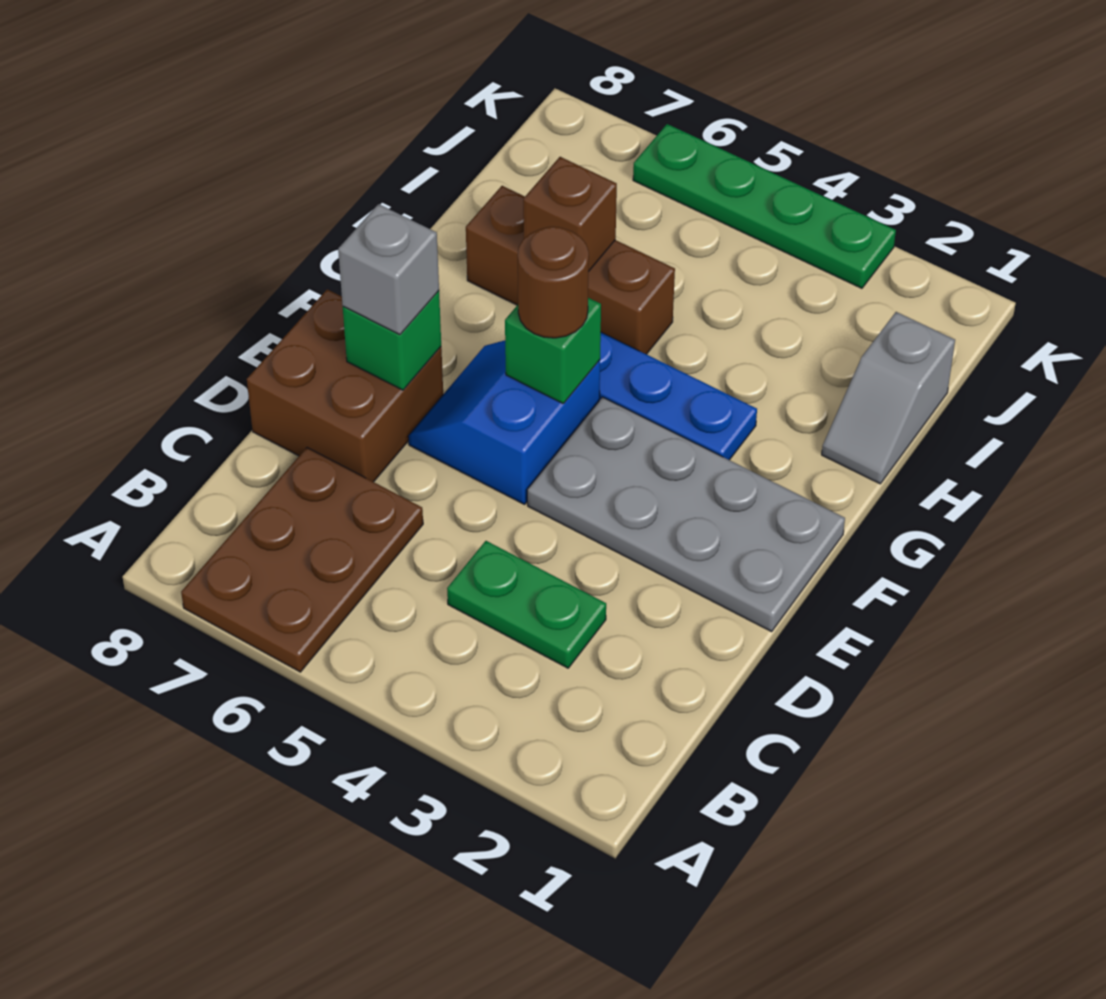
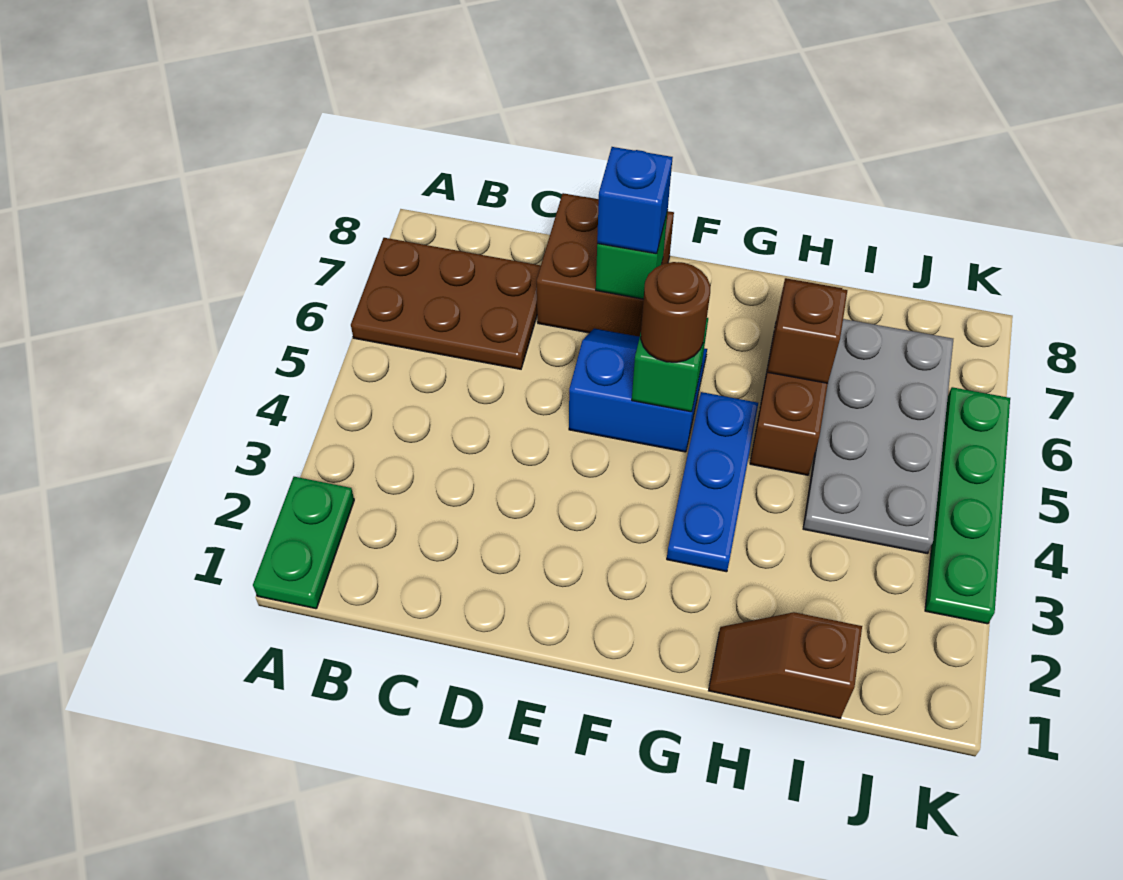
green 1x2 plate [447,541,606,668] -> green 1x2 plate moved to [253,477,354,609]
grey 2x4 plate [527,397,845,632] -> grey 2x4 plate moved to [803,319,953,554]
grey 1x1 brick [338,204,439,335] -> blue 1x1 brick [597,147,673,254]
grey 1x2 slope [822,312,955,484] -> brown 1x2 slope [709,612,862,718]

